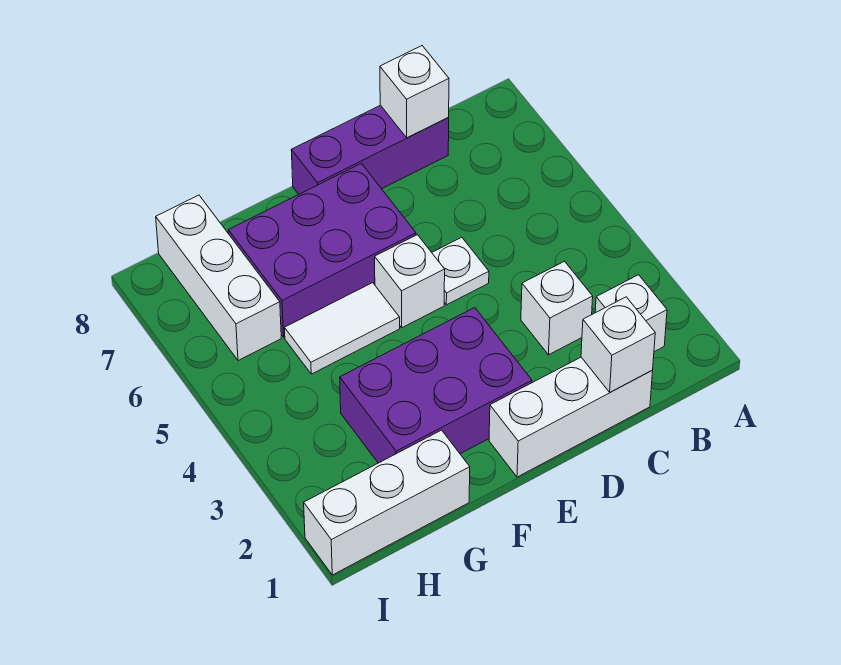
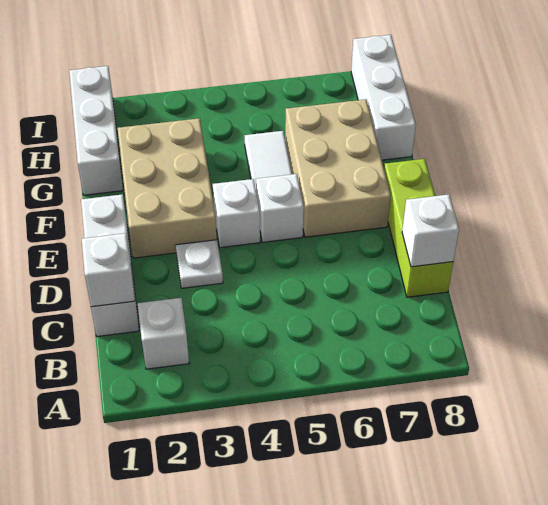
white 1x1 brick [521,261,593,355] -> white 1x1 brick moved to [213,179,260,248]
purple 1x3 brick [291,105,449,194] -> lime 1x3 brick [384,159,453,297]
white 1x1 plate [432,237,489,305] -> white 1x1 plate moved to [176,240,223,288]
purple 2x3 brick [340,308,532,463] -> tan 2x3 brick [118,118,217,258]
purple 2x3 brick [228,163,416,337] -> tan 2x3 brick [285,99,391,237]
white 1x3 brick [156,195,281,361] -> white 1x3 brick turned to [351,35,416,160]

